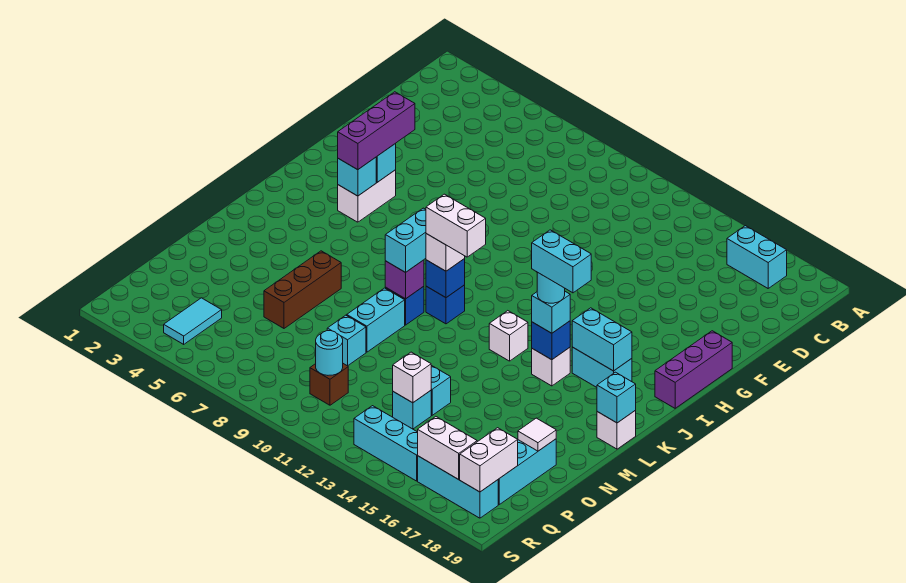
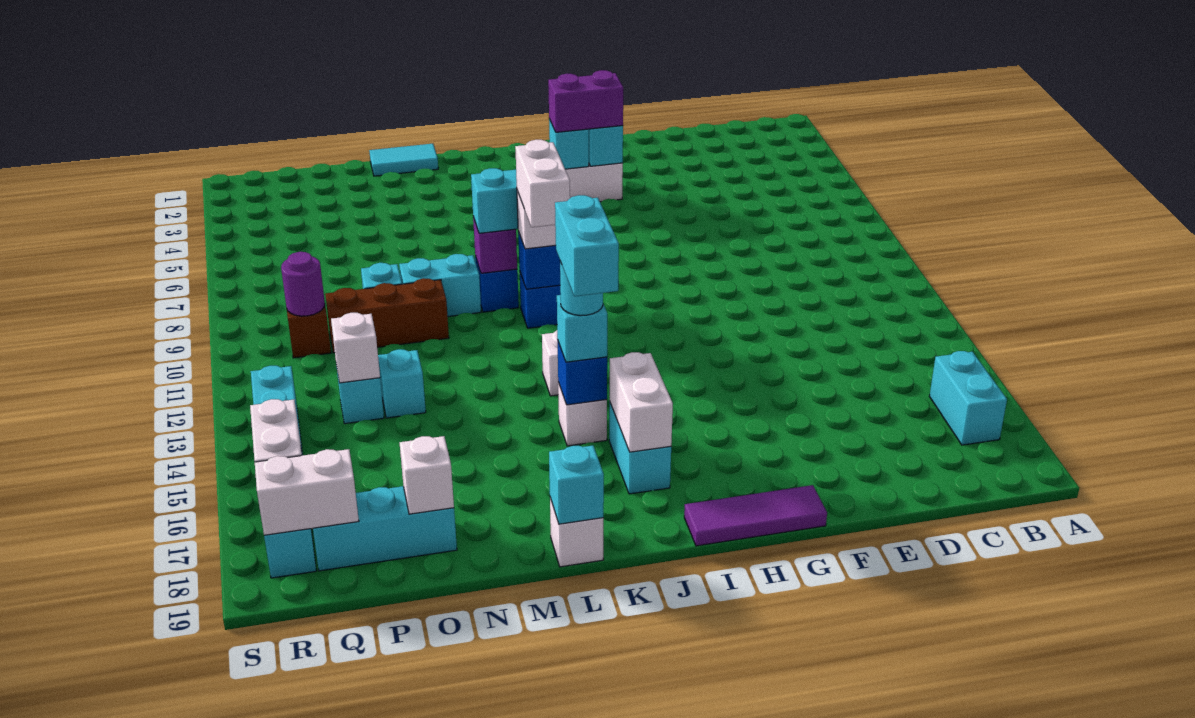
purple 1x3 brick [338,92,415,170] -> purple 1x2 brick [548,70,623,132]
purple 1x3 brick [655,331,732,408] -> purple 1x3 tile [684,485,827,546]
cyan 1x2 brick [572,308,632,371] -> white 1x2 brick [610,352,673,452]
brown 1x3 brick [264,251,341,328] -> brown 1x3 brick moved to [325,278,449,353]
white 1x1 tile [518,418,556,451] -> white 1x1 brick [400,436,454,514]
cyan 1x2 tile [164,298,222,344] -> cyan 1x2 tile moved to [369,144,438,176]
cyan 1x1 round brick [316,331,343,375] -> purple 1x1 round brick [281,252,325,316]

